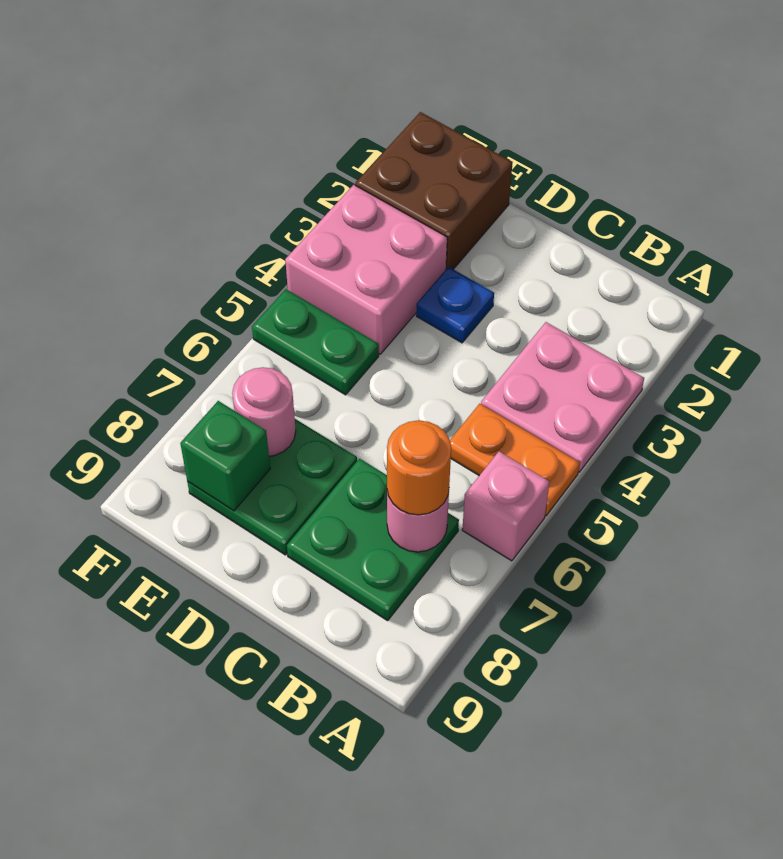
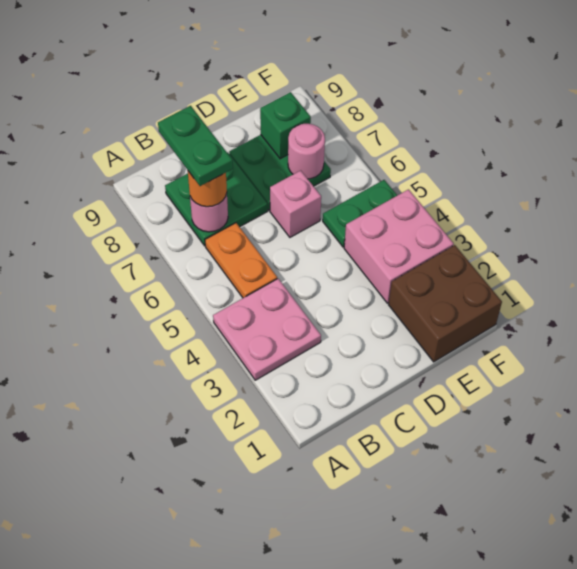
orange 1x2 plate [450,404,580,516] -> orange 1x2 plate turned to [205,223,277,298]
pink 1x1 brick [462,451,550,561] -> pink 1x1 brick moved to [270,170,321,237]
none -> green 1x2 plate [158,106,233,186]
blue 1x1 plate [416,267,494,343] -> none

